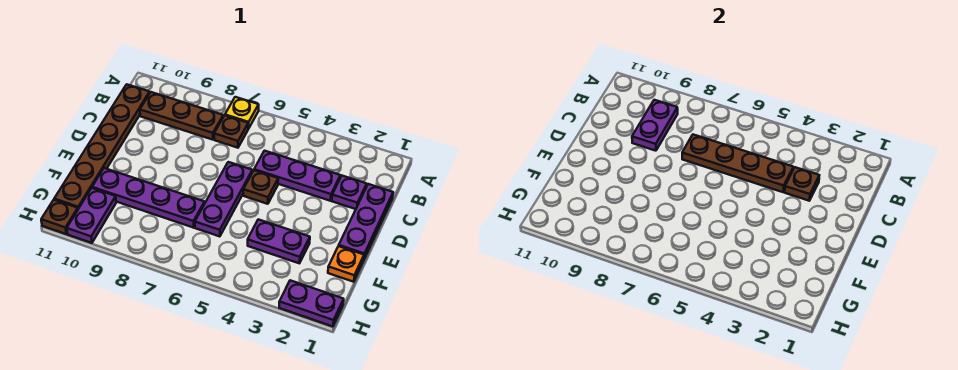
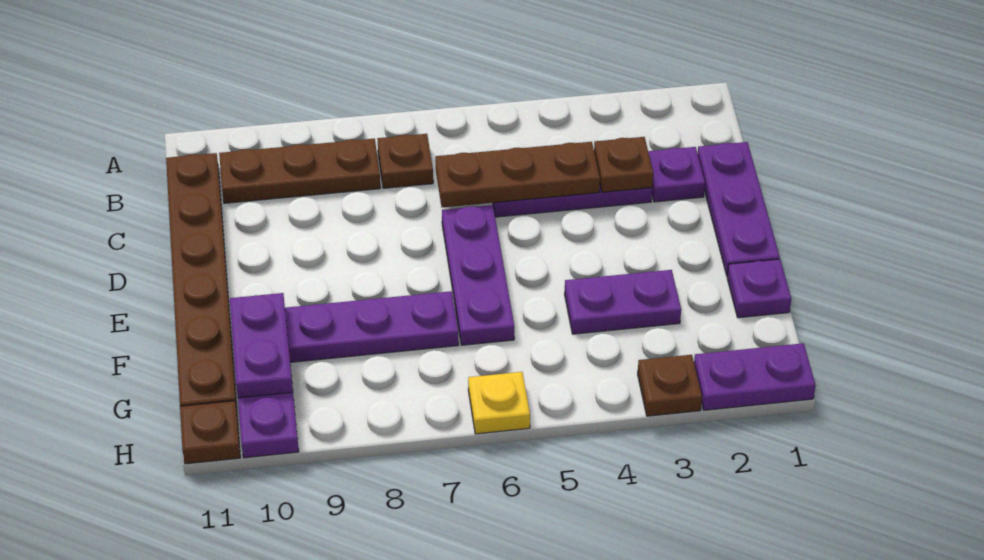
yellow 1x1 plate [225,97,259,129] -> yellow 1x1 plate moved to [468,372,530,434]
purple 1x2 plate [632,100,678,151] -> purple 1x2 plate moved to [230,293,293,398]
brown 1x4 plate [682,135,793,192] -> brown 1x3 plate [435,142,600,207]
brown 1x1 plate [243,170,278,204] -> brown 1x1 plate moved to [638,355,702,416]
orange 1x1 plate [328,246,364,282] -> purple 1x1 plate [727,259,791,318]

